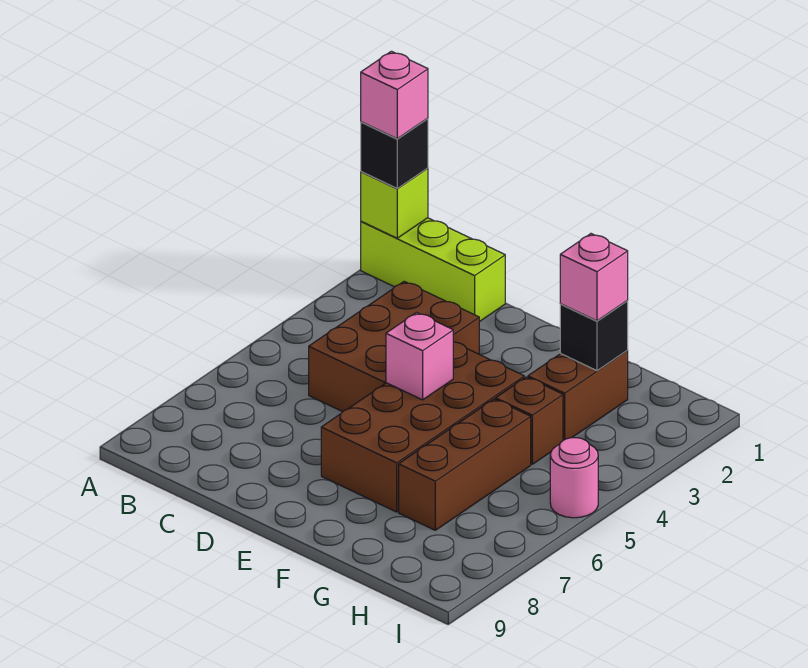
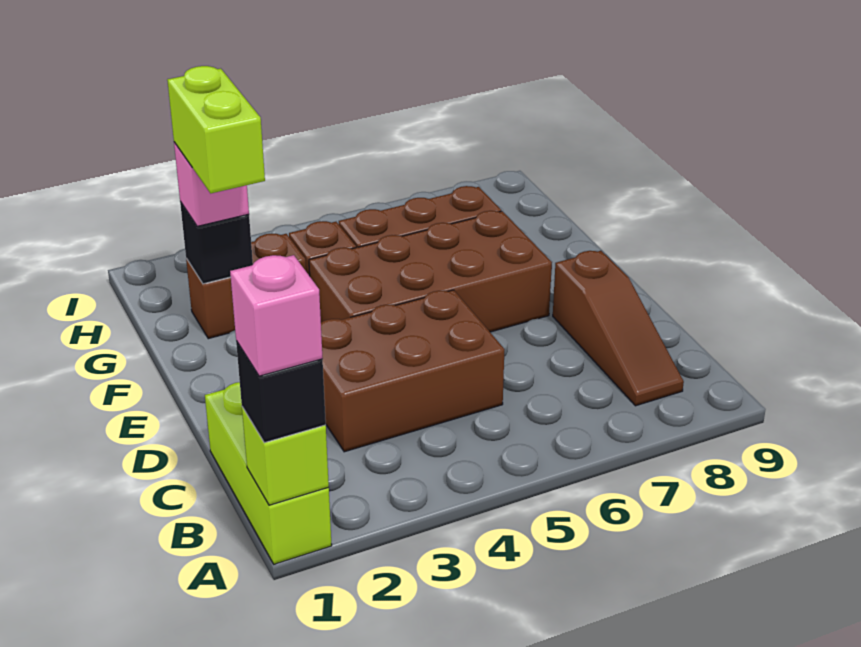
none -> brown 1x3 slope [553,251,684,406]
pink 1x1 brick [386,312,453,400] -> none
none -> lime 1x2 brick [167,66,265,193]
pink 1x1 round brick [550,438,598,518] -> none

